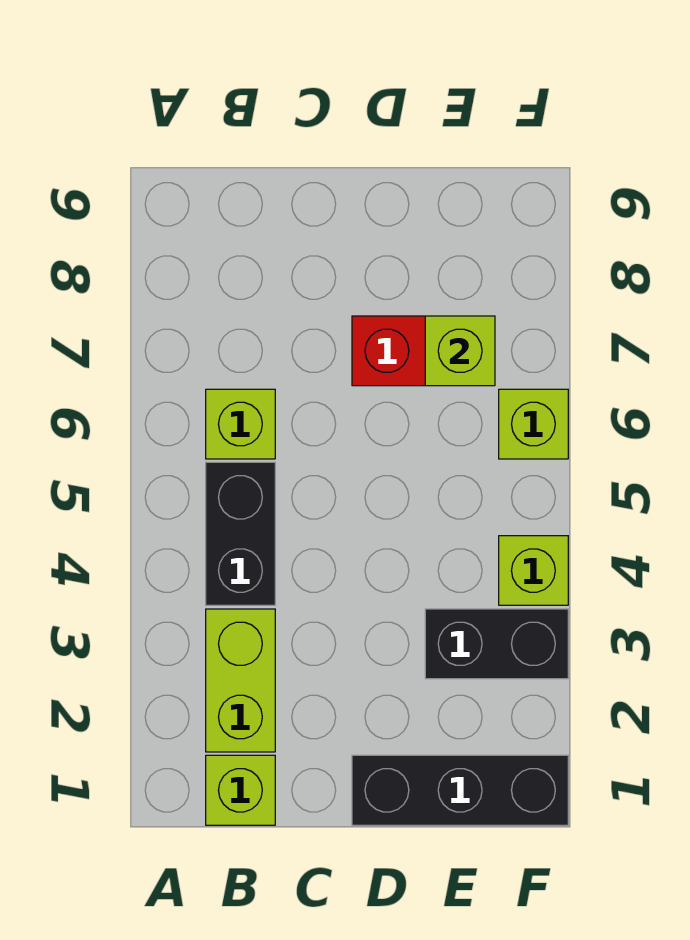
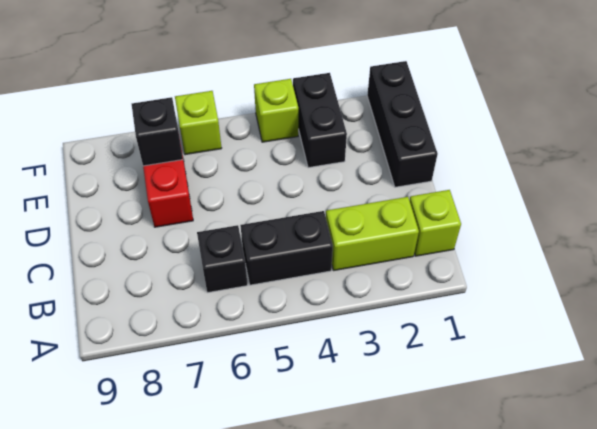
lime 1x1 brick [206,389,275,459] -> black 1x1 brick [197,225,247,293]
lime 1x1 brick [425,316,495,386] -> black 1x1 brick [132,97,183,166]

